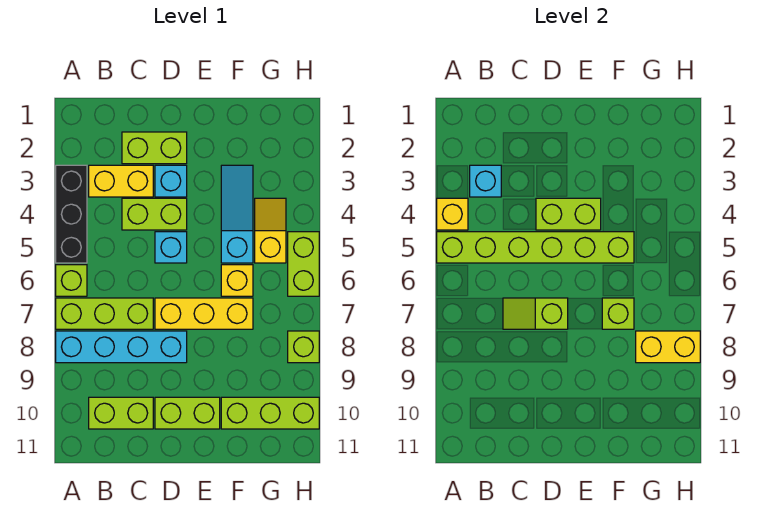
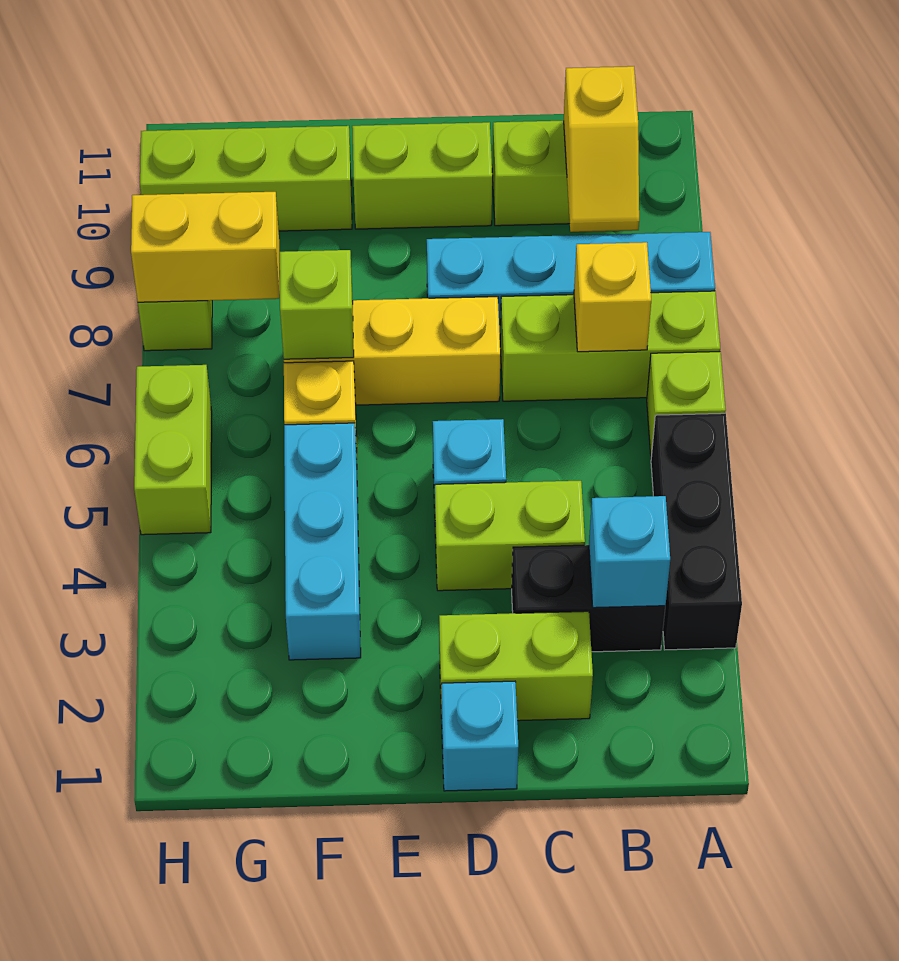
yellow 1x1 brick [437,198,468,230] -> yellow 1x1 brick moved to [574,242,651,352]
lime 1x6 brick [437,232,634,263] -> none
yellow 1x2 brick [89,165,153,197] -> black 1x2 brick [512,545,665,652]
lime 1x2 slope [503,298,568,329] -> none
cyan 1x1 brick [155,165,187,197] -> cyan 1x1 brick moved to [442,681,518,791]
lime 1x2 brick [536,198,601,230] -> none
cyan 1x3 slope [221,165,253,263] -> cyan 1x3 brick [284,423,361,660]
yellow 1x2 slope [255,198,286,263] -> yellow 1x2 slope moved to [564,66,639,232]

